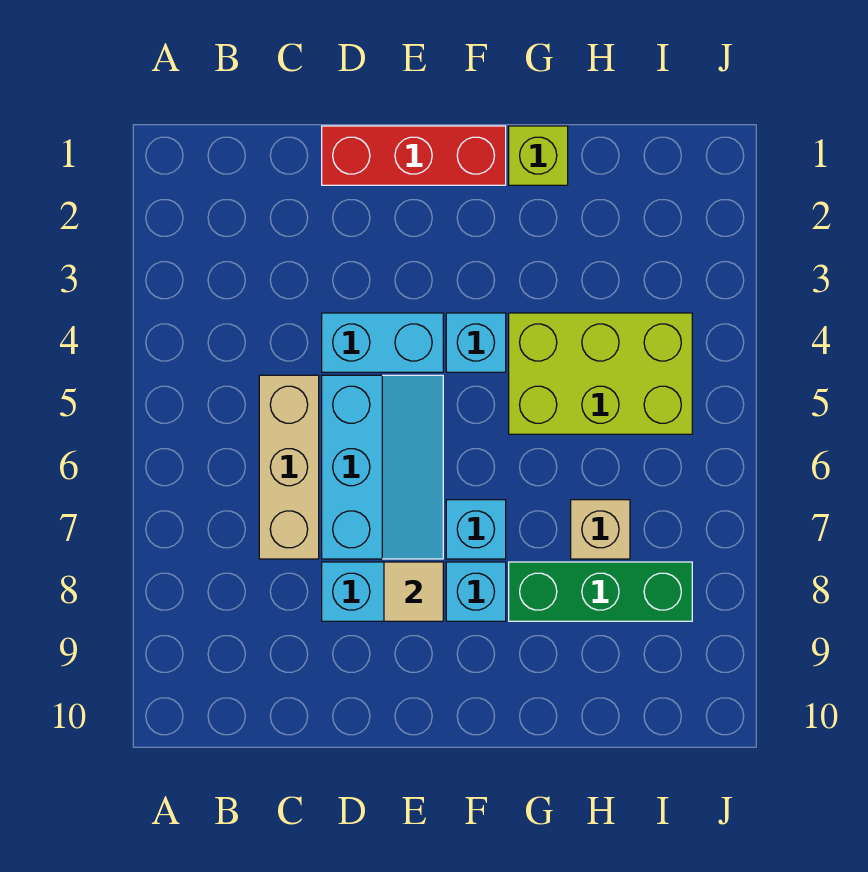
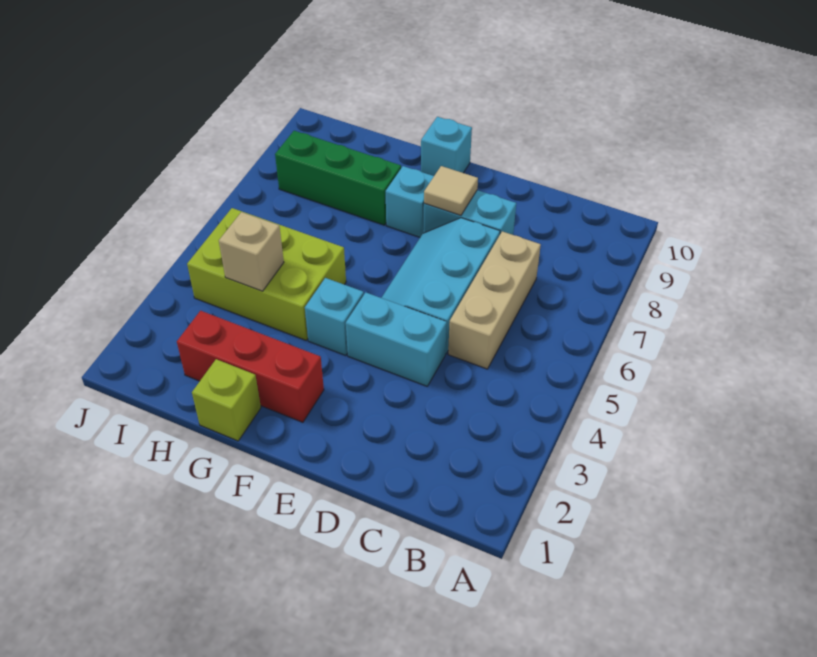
red 1x3 brick [322,126,506,185] -> red 1x3 brick moved to [177,311,324,422]
cyan 1x1 brick [446,500,506,559] -> cyan 1x1 brick moved to [421,117,472,176]
tan 1x1 brick [571,500,630,559] -> tan 1x1 brick moved to [219,212,284,291]

